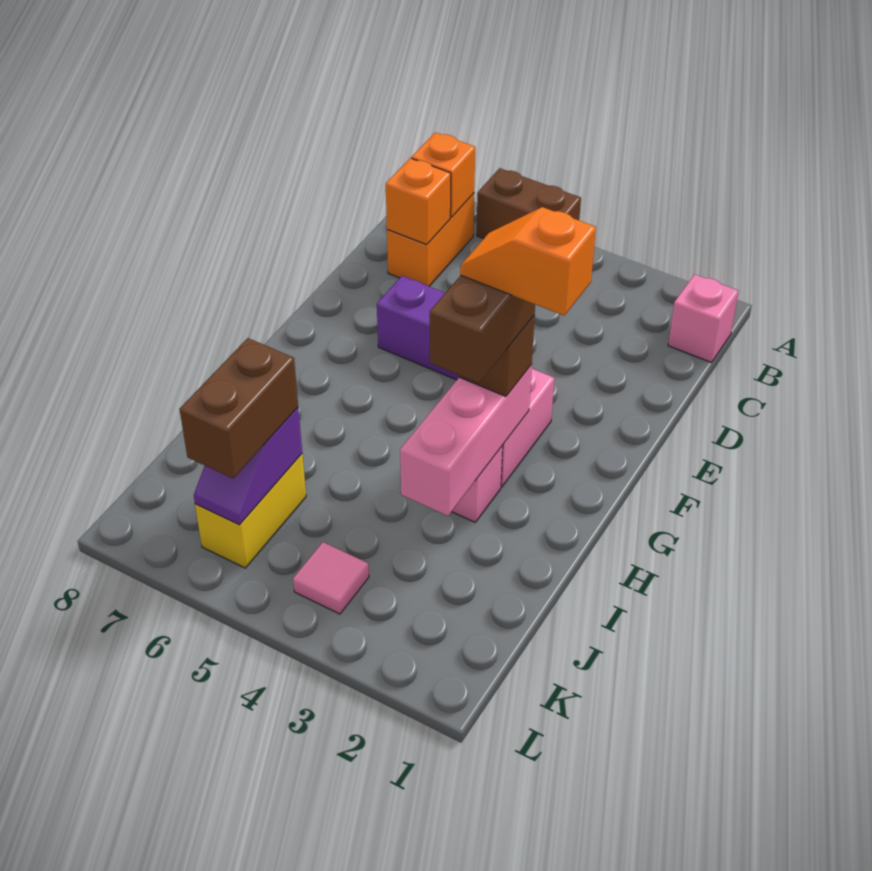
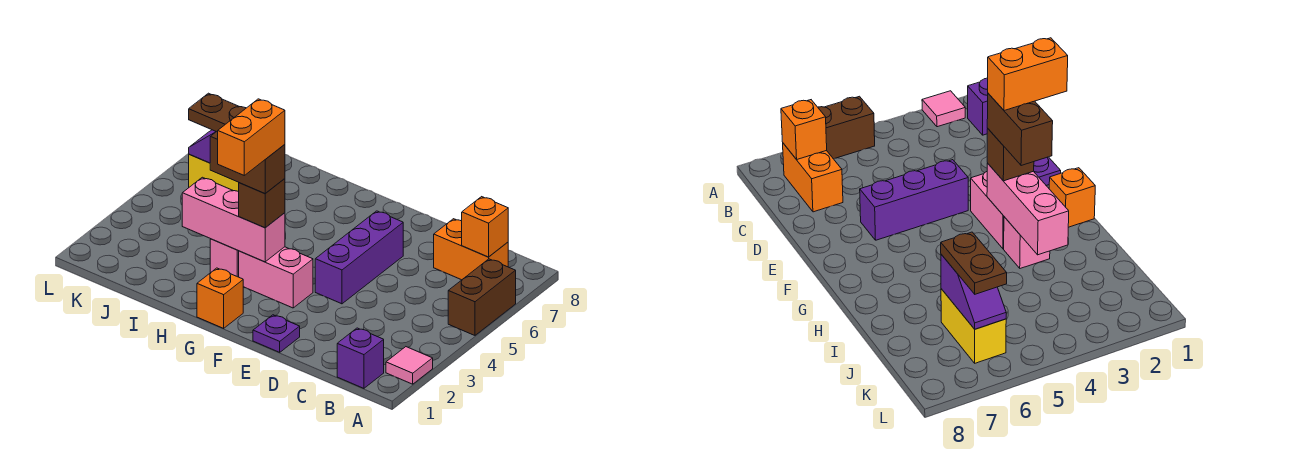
pink 1x1 brick [668,274,739,363] -> purple 1x1 brick [337,328,384,388]
orange 1x1 brick [386,158,451,245] -> orange 1x1 brick moved to [197,268,243,328]
none -> purple 1x1 plate [253,315,300,352]
orange 1x2 slope [460,207,596,316] -> orange 1x2 brick [218,99,285,175]
brown 1x2 brick [180,338,298,478] -> brown 1x2 plate [189,93,246,132]
pink 1x1 tile [293,542,369,614] -> pink 1x1 tile moved to [386,347,433,384]

